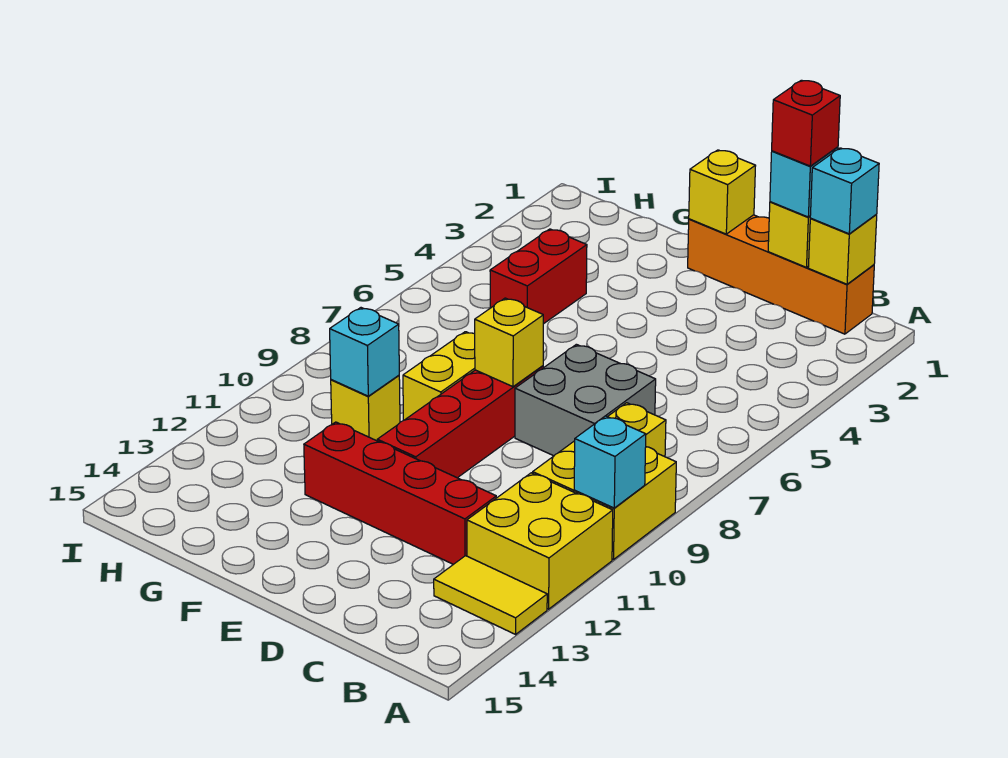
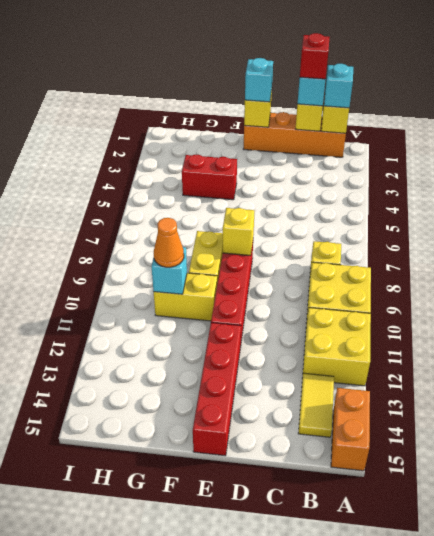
cyan 1x1 brick [574,416,646,508] -> cyan 1x1 brick moved to [245,58,273,102]
yellow 1x2 tile [434,556,547,634] -> yellow 1x2 tile turned to [298,373,334,437]
none -> orange 1x2 brick [331,388,370,471]
grey 2x2 brick [515,344,656,456] -> none
red 1x4 brick [304,422,496,564] -> red 1x4 brick turned to [193,323,241,456]
red 1x2 brick [490,229,587,324] -> red 1x2 brick turned to [182,155,237,200]
yellow 1x1 brick [331,375,400,441] -> yellow 1x2 brick [154,273,217,321]
none -> orange 1x1 cone [154,218,184,267]

